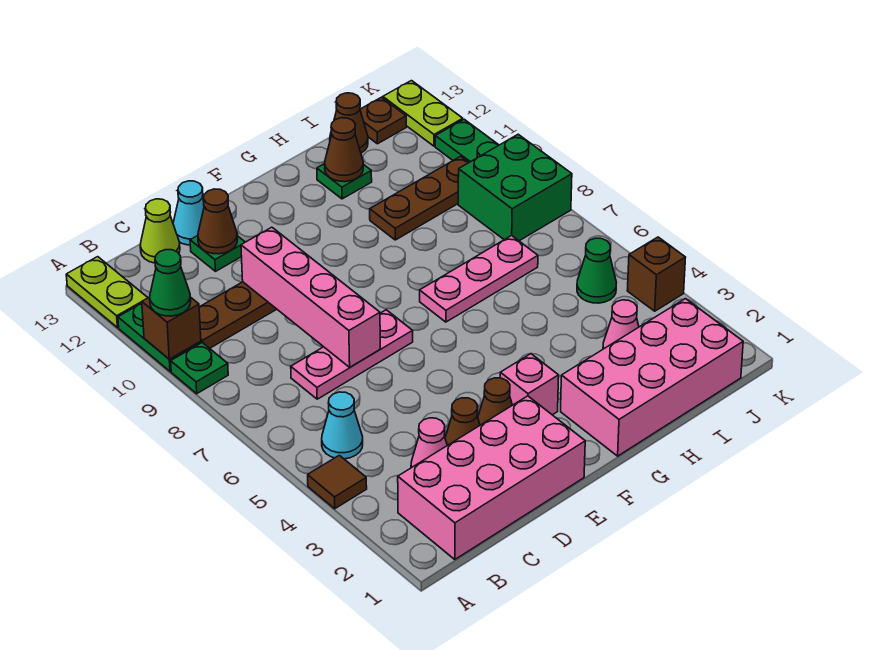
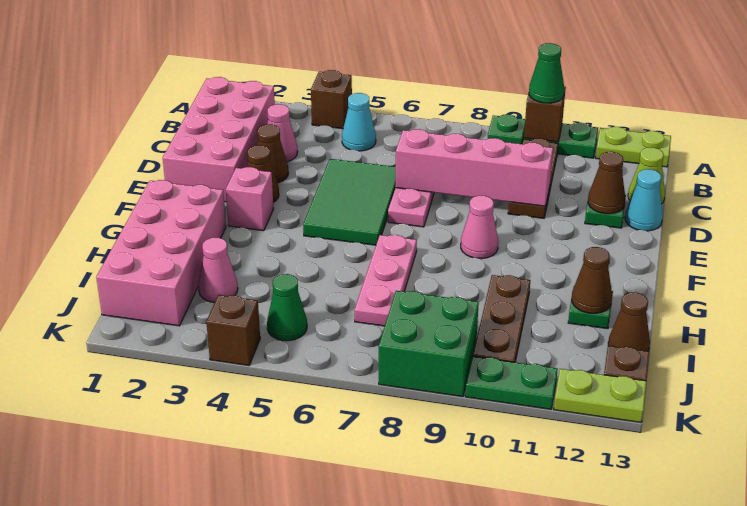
brown 1x1 tile [308,455,367,509] -> brown 1x1 brick [311,70,352,129]
none -> green 2x3 tile [303,159,396,245]
none -> pink 1x1 cone [461,196,498,259]

